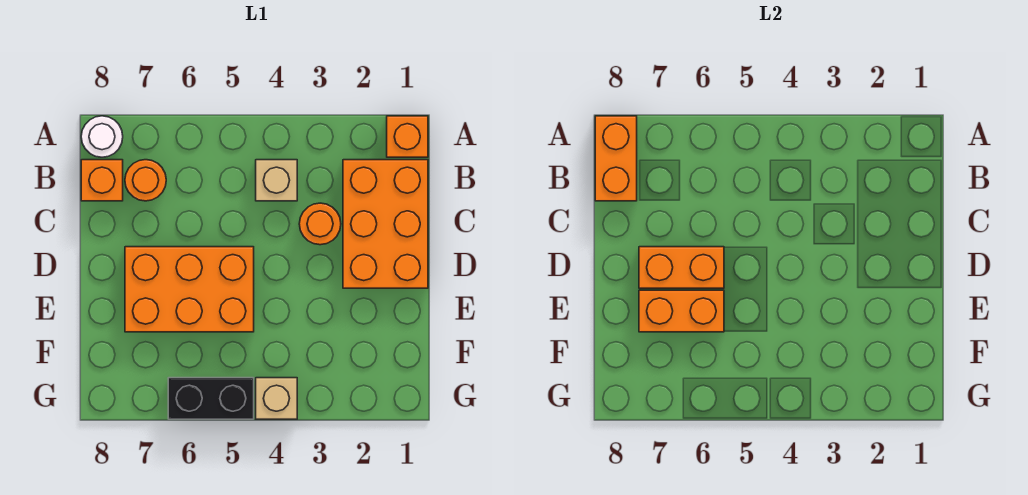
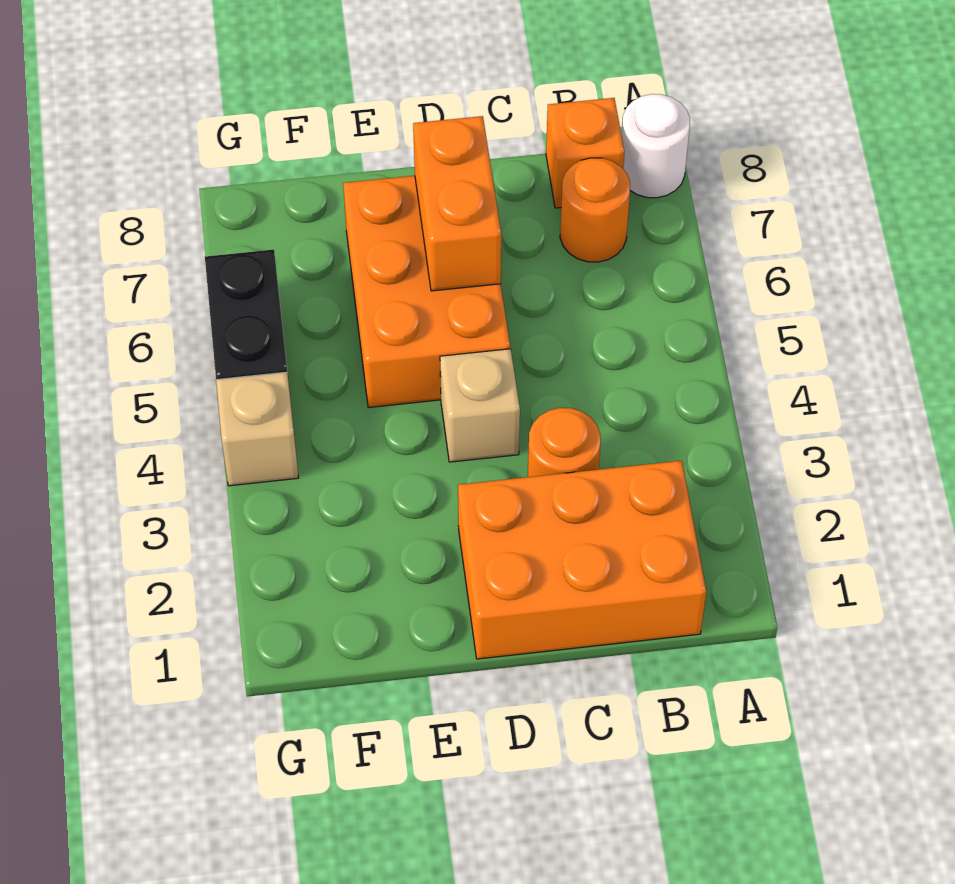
orange 1x1 brick [387,116,428,157] -> none
orange 1x2 brick [595,116,637,201] -> none
tan 1x1 brick [256,160,297,201] -> tan 1x1 brick moved to [440,349,520,462]
orange 1x2 brick [639,290,724,332] -> none

